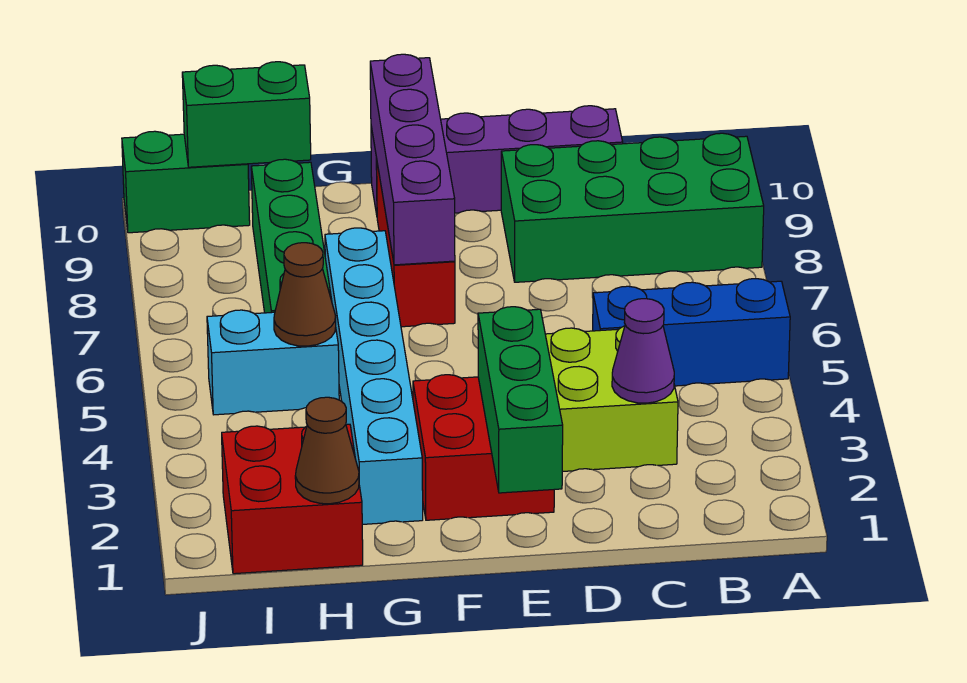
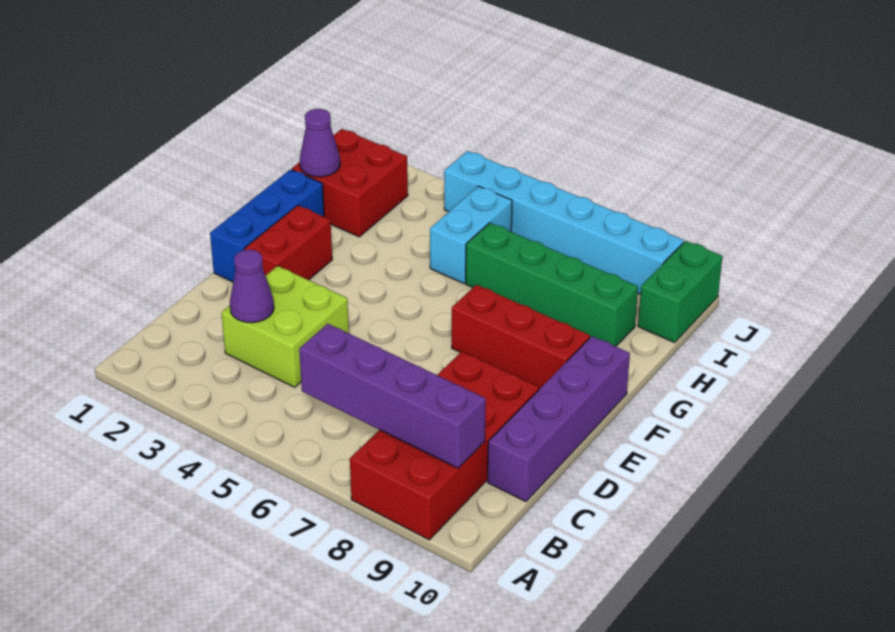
blue 1x3 brick [593,279,790,386] -> blue 1x3 brick moved to [210,169,324,282]
green 2x4 brick [501,133,764,282] -> red 2x4 brick [350,351,539,540]
green 1x3 brick [478,307,563,493] -> none
red 2x2 brick [413,375,554,520] -> red 1x2 brick [244,205,332,280]
purple 1x4 brick [370,54,455,265] -> purple 1x4 brick moved to [299,324,486,468]
cyan 1x6 brick [325,228,423,524] -> cyan 1x6 brick moved to [444,151,684,294]
brown 1x1 cone [295,397,359,504] -> purple 1x1 cone [300,109,340,177]
brown 1x1 cone [274,243,336,346] -> none
green 1x2 brick [182,62,311,167] -> none

